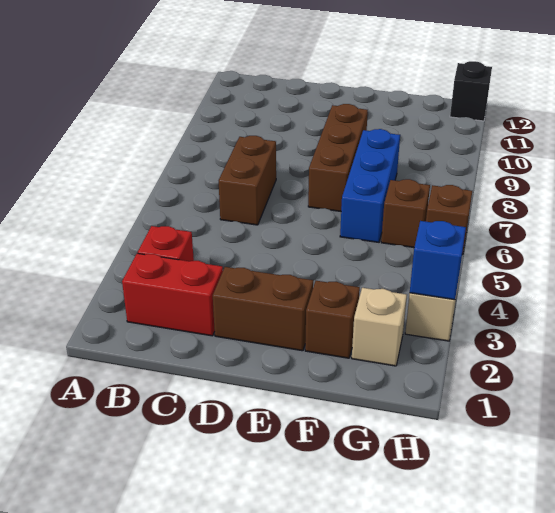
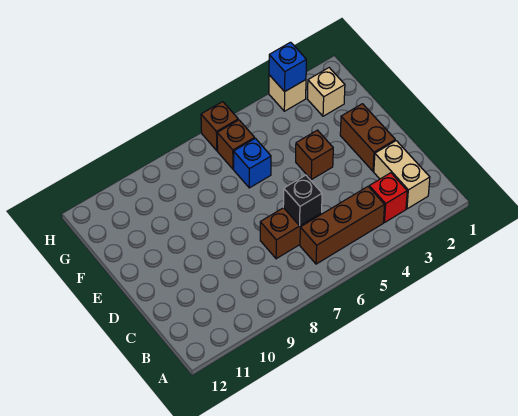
red 1x2 brick [122,253,223,336] -> tan 1x2 brick [374,141,430,209]
brown 1x3 brick [308,104,368,211] -> brown 1x3 brick moved to [300,187,385,264]
brown 1x1 brick [305,281,360,358] -> brown 1x1 brick moved to [296,130,333,180]
blue 1x3 brick [340,129,400,242] -> blue 1x1 brick [234,138,271,188]
black 1x1 brick [450,61,492,121] -> black 1x1 brick moved to [283,175,322,225]

